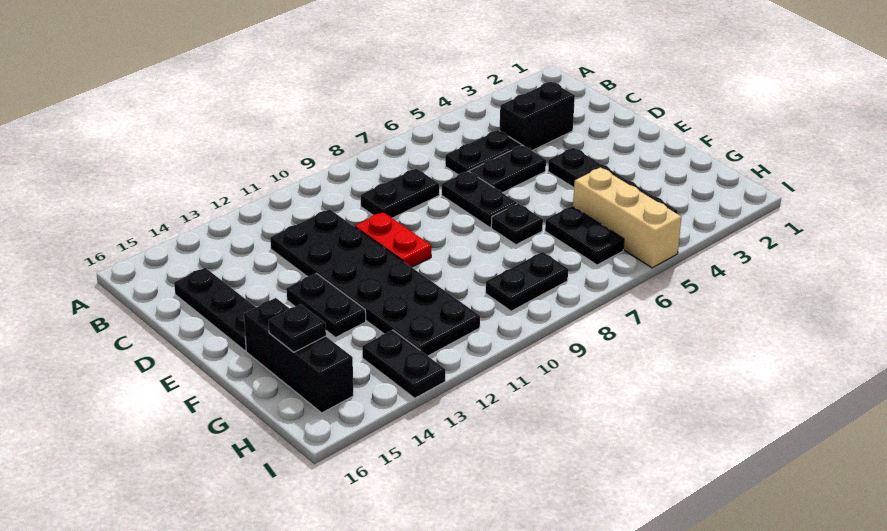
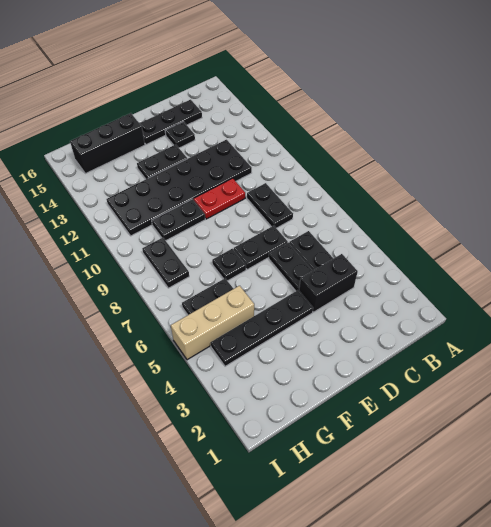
black 1x2 brick [499,82,575,150] -> black 1x2 brick turned to [299,254,358,312]
black 1x1 plate [269,304,326,352] -> black 1x1 plate moved to [165,121,195,148]
black 1x2 plate [362,330,445,398] -> black 1x2 plate moved to [152,199,205,241]

